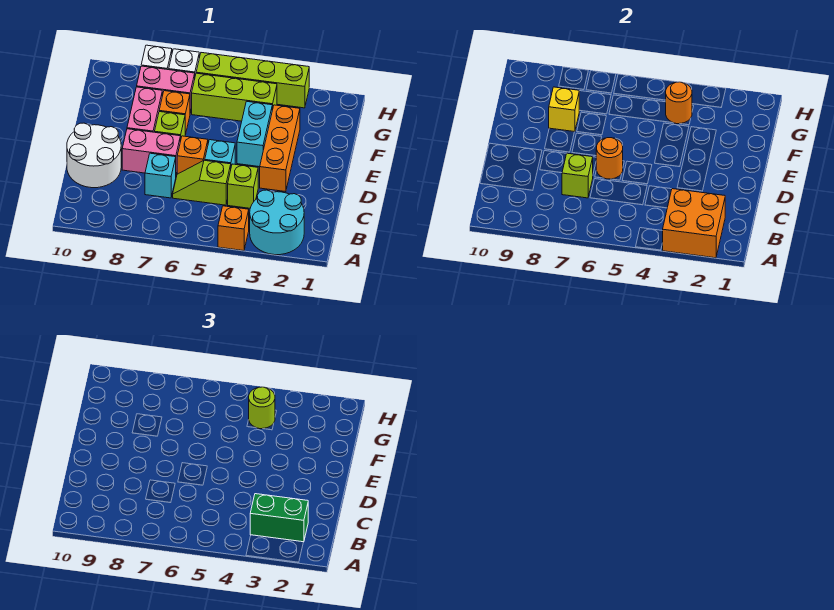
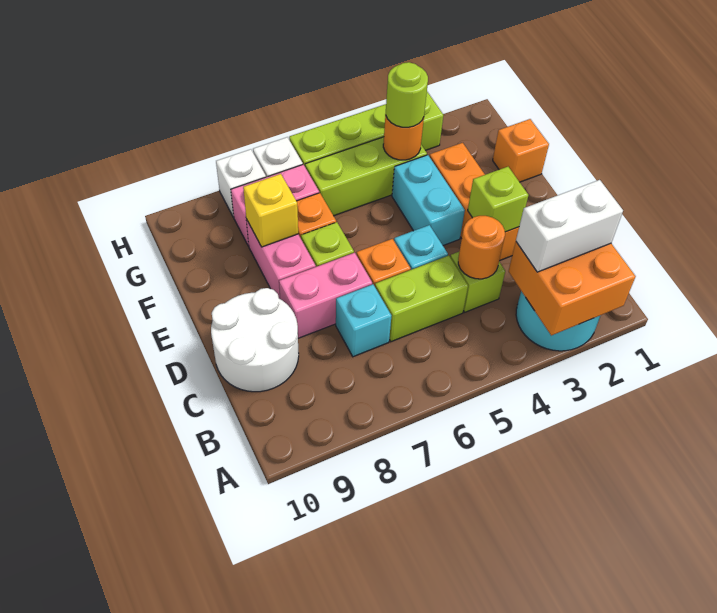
orange 1x1 brick [218,206,249,251] -> orange 1x1 brick moved to [493,119,549,182]
green 1x2 brick [250,494,308,542] -> white 1x2 brick [516,180,623,272]
lime 1x2 slope [173,160,231,205] -> lime 1x2 brick [375,256,468,342]
lime 1x1 brick [562,153,593,198] -> lime 1x1 brick moved to [468,167,528,232]
orange 1x1 round brick [596,138,623,179] -> orange 1x1 round brick moved to [458,216,505,279]

